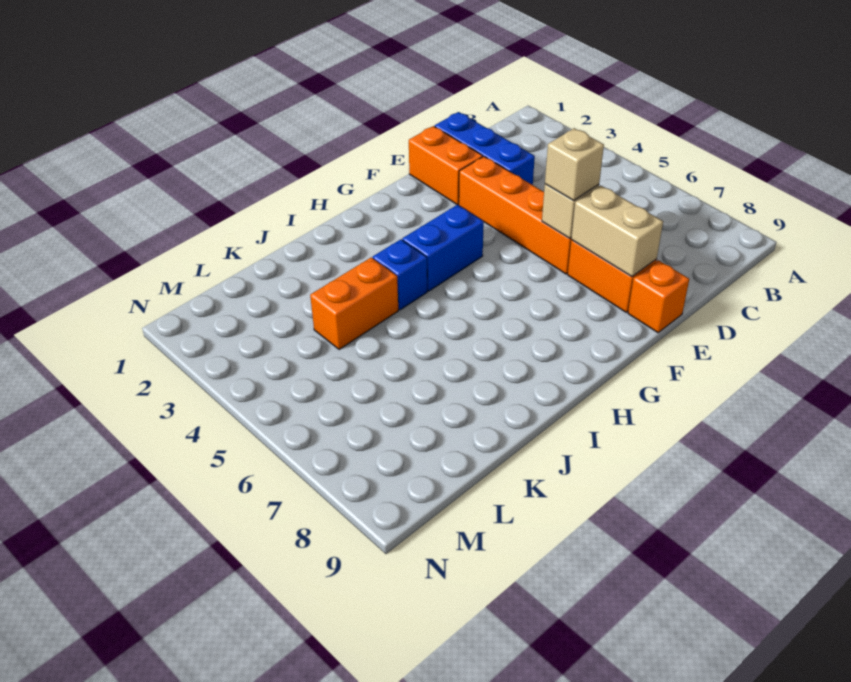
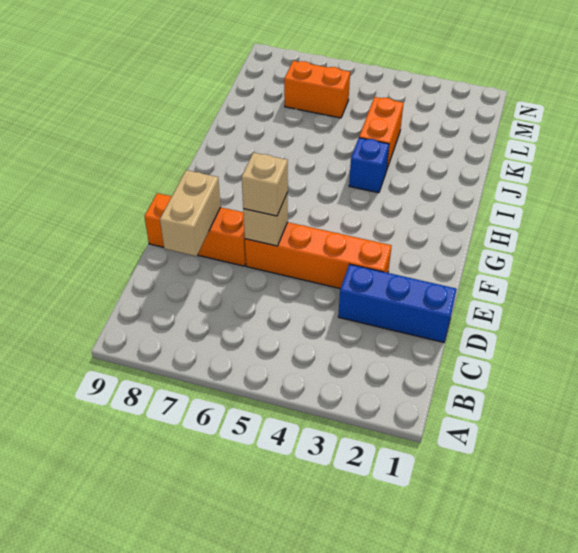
orange 1x2 brick [409,126,483,205] -> orange 1x2 brick moved to [284,61,350,118]
tan 1x2 brick [571,185,663,277] -> tan 1x2 brick turned to [160,170,221,256]
blue 1x2 brick [402,205,484,291] -> none

